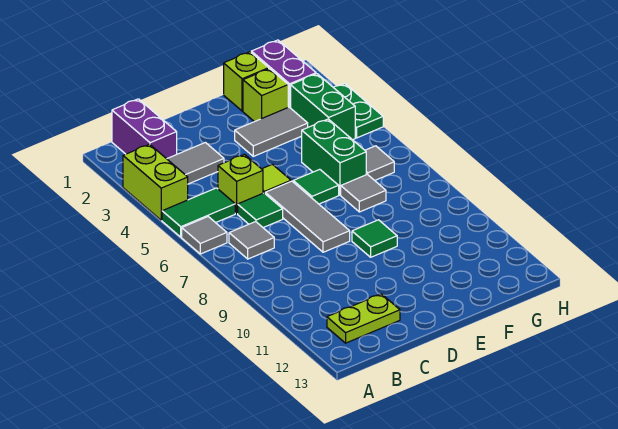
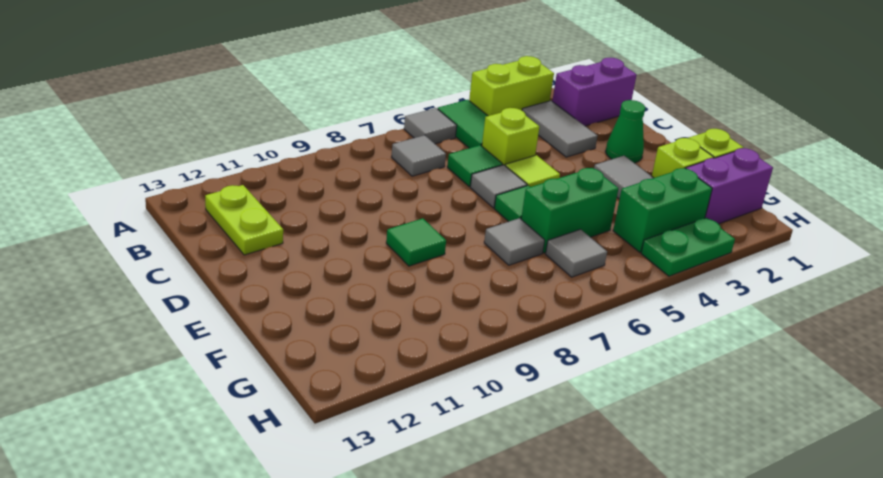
none -> green 1x1 cone [606,100,645,163]
grey 1x3 tile [265,181,350,252] -> grey 1x1 tile [470,165,527,208]

